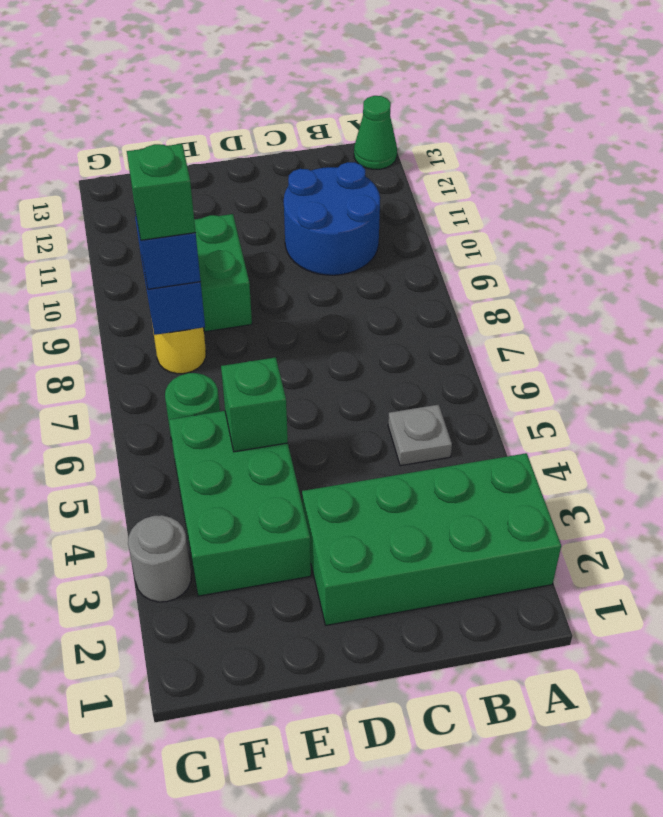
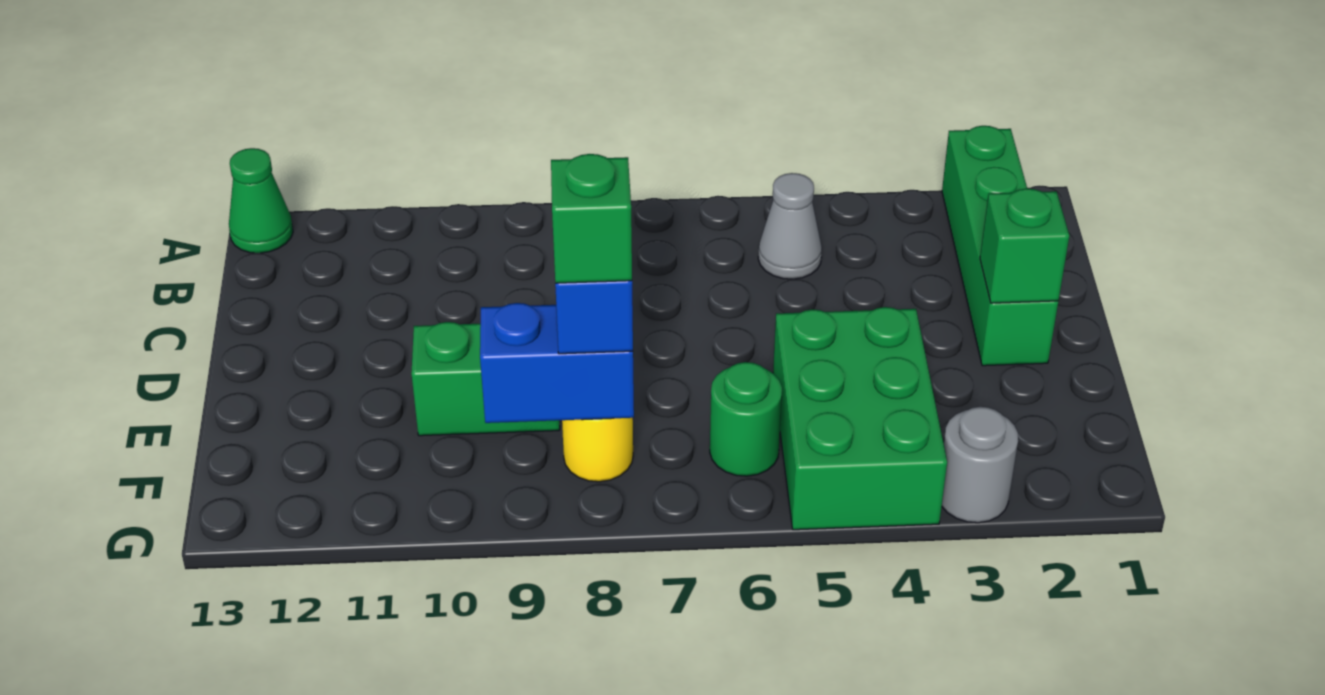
green 2x4 brick [302,453,561,625] -> green 1x4 brick [942,126,1058,366]
grey 1x1 plate [388,405,452,466] -> grey 1x1 cone [758,173,822,279]
blue 2x2 round brick [284,162,380,275] -> none
green 2x3 brick [169,411,311,596] -> green 2x3 brick turned to [773,307,947,530]
green 1x1 brick [221,357,288,452] -> green 1x1 brick moved to [980,189,1069,303]

